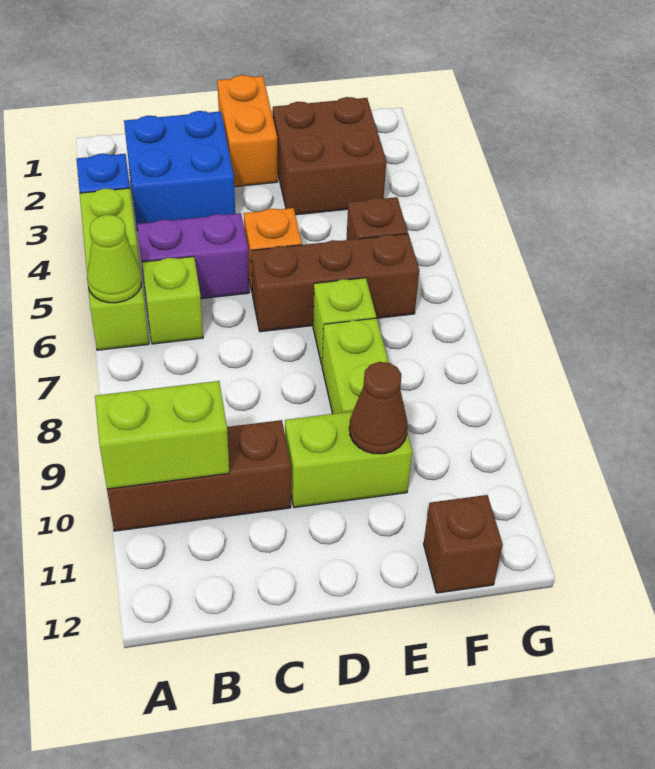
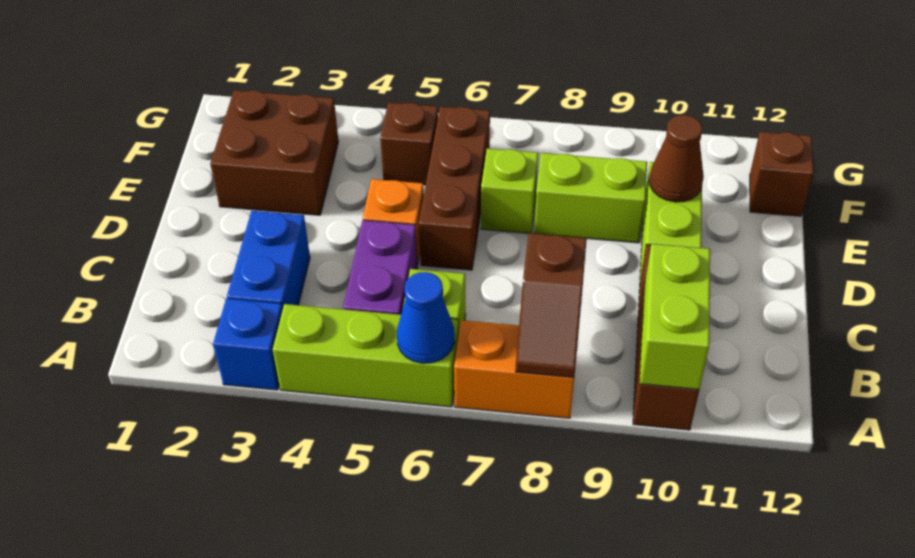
lime 1x1 cone [87,215,142,303] -> blue 1x1 cone [397,272,455,363]
none -> brown 1x2 slope [515,233,587,378]
blue 2x2 brick [124,111,235,231] -> blue 1x2 brick [227,211,310,310]
orange 1x2 brick [217,75,278,187] -> orange 1x2 brick moved to [454,320,574,418]

